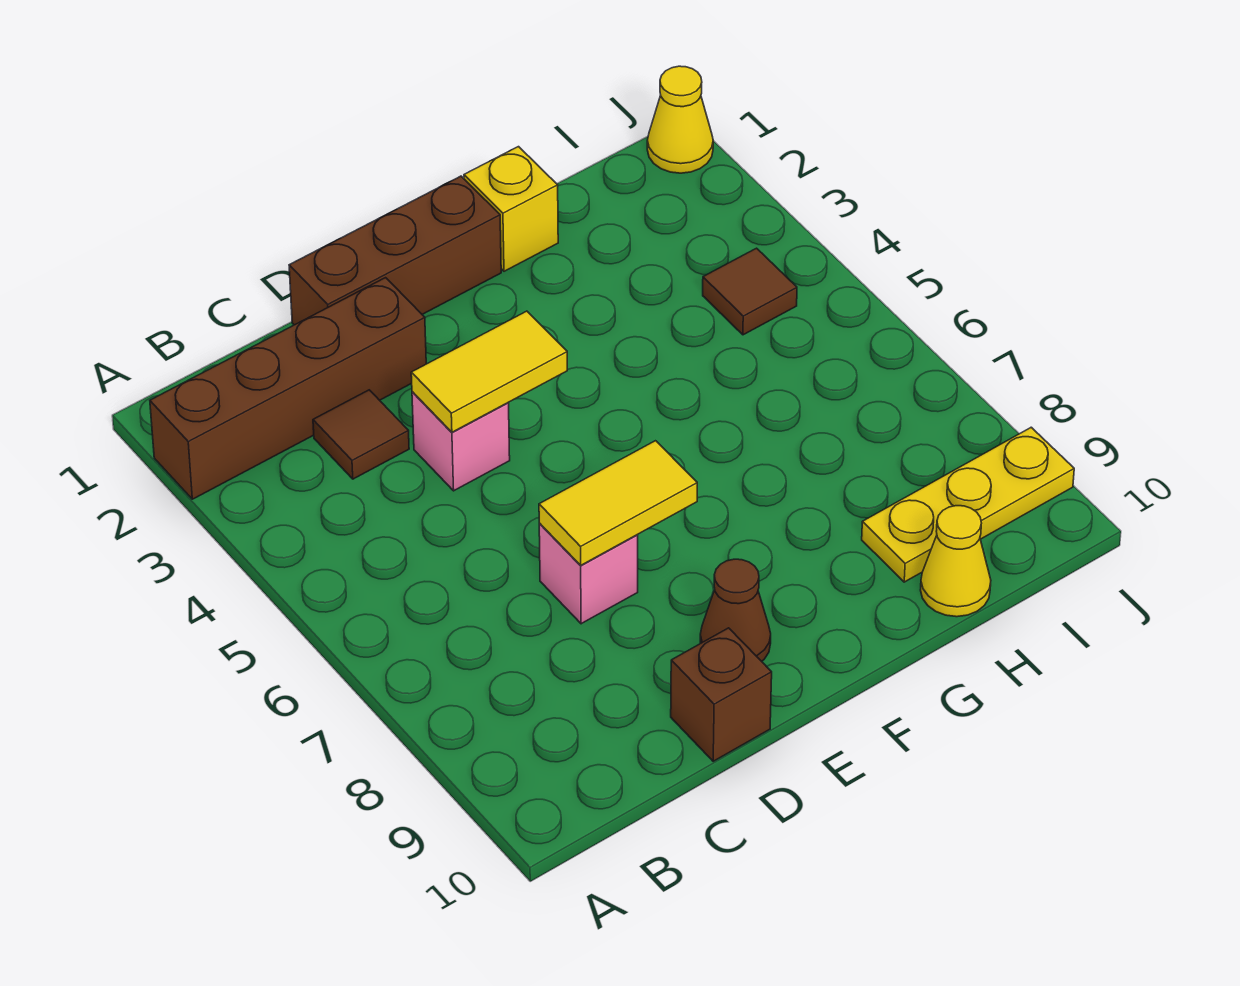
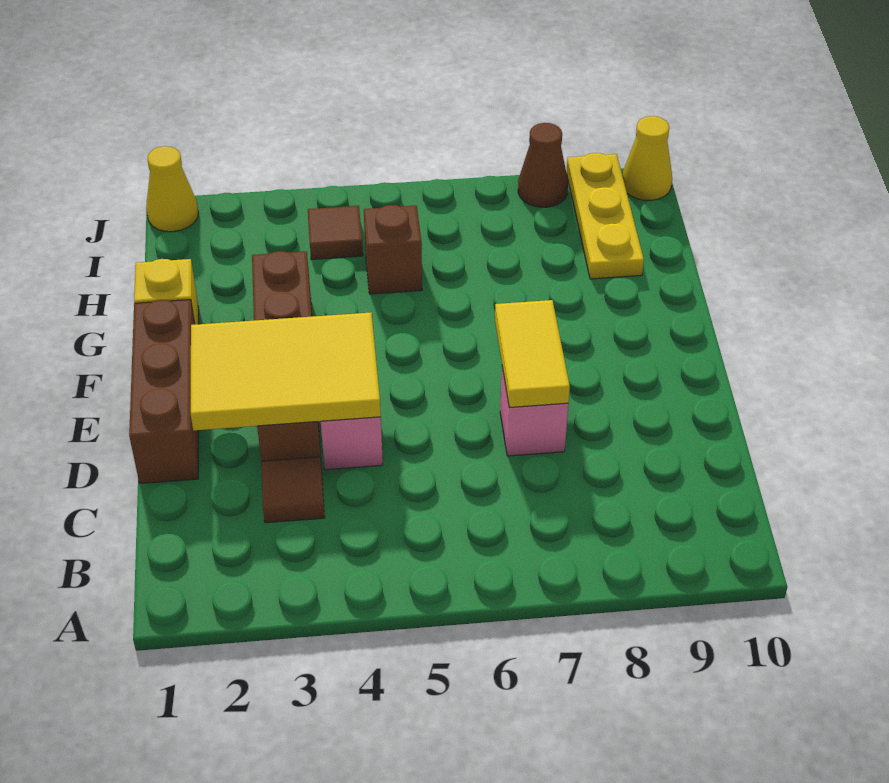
brown 1x4 brick [150,278,426,499] -> brown 1x4 brick moved to [252,251,321,461]
yellow 1x2 tile [411,311,567,432] -> yellow 2x3 tile [191,313,381,430]
brown 1x1 brick [671,628,772,761] -> brown 1x1 brick moved to [364,205,422,294]
brown 1x1 cone [700,559,771,661] -> brown 1x1 cone moved to [518,123,568,207]
yellow 1x1 cone [921,506,991,617] -> yellow 1x1 cone moved to [622,116,672,201]

